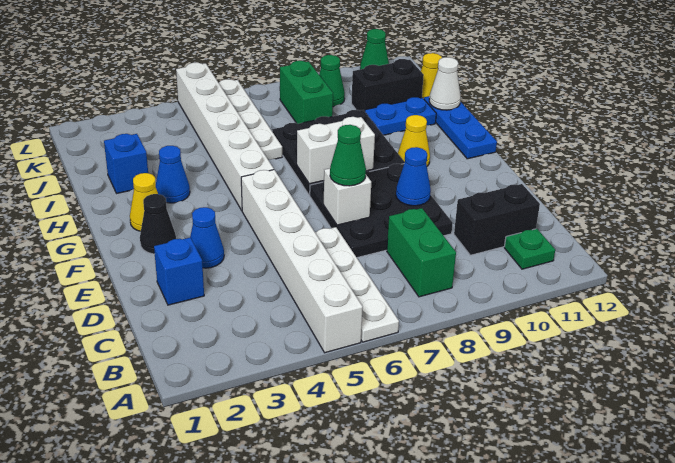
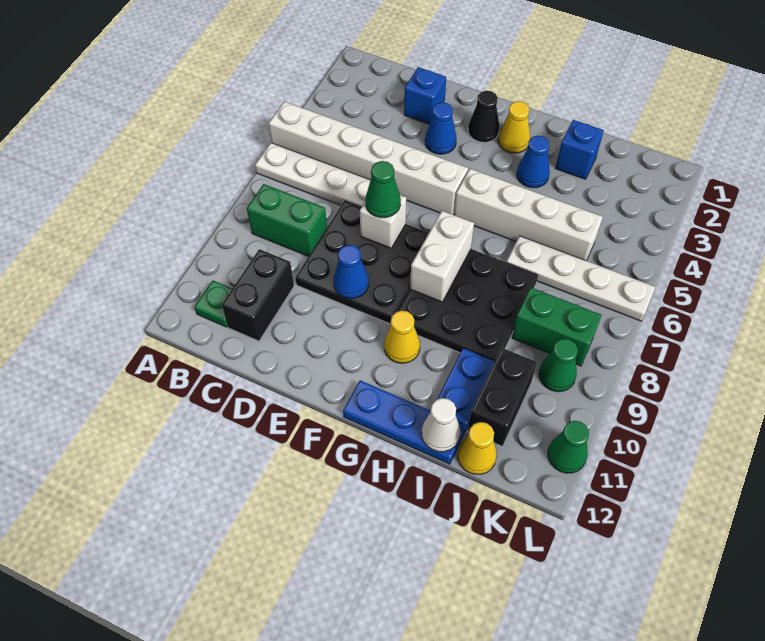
white 1x6 brick [176,63,274,210] -> white 1x4 brick [454,169,603,261]

